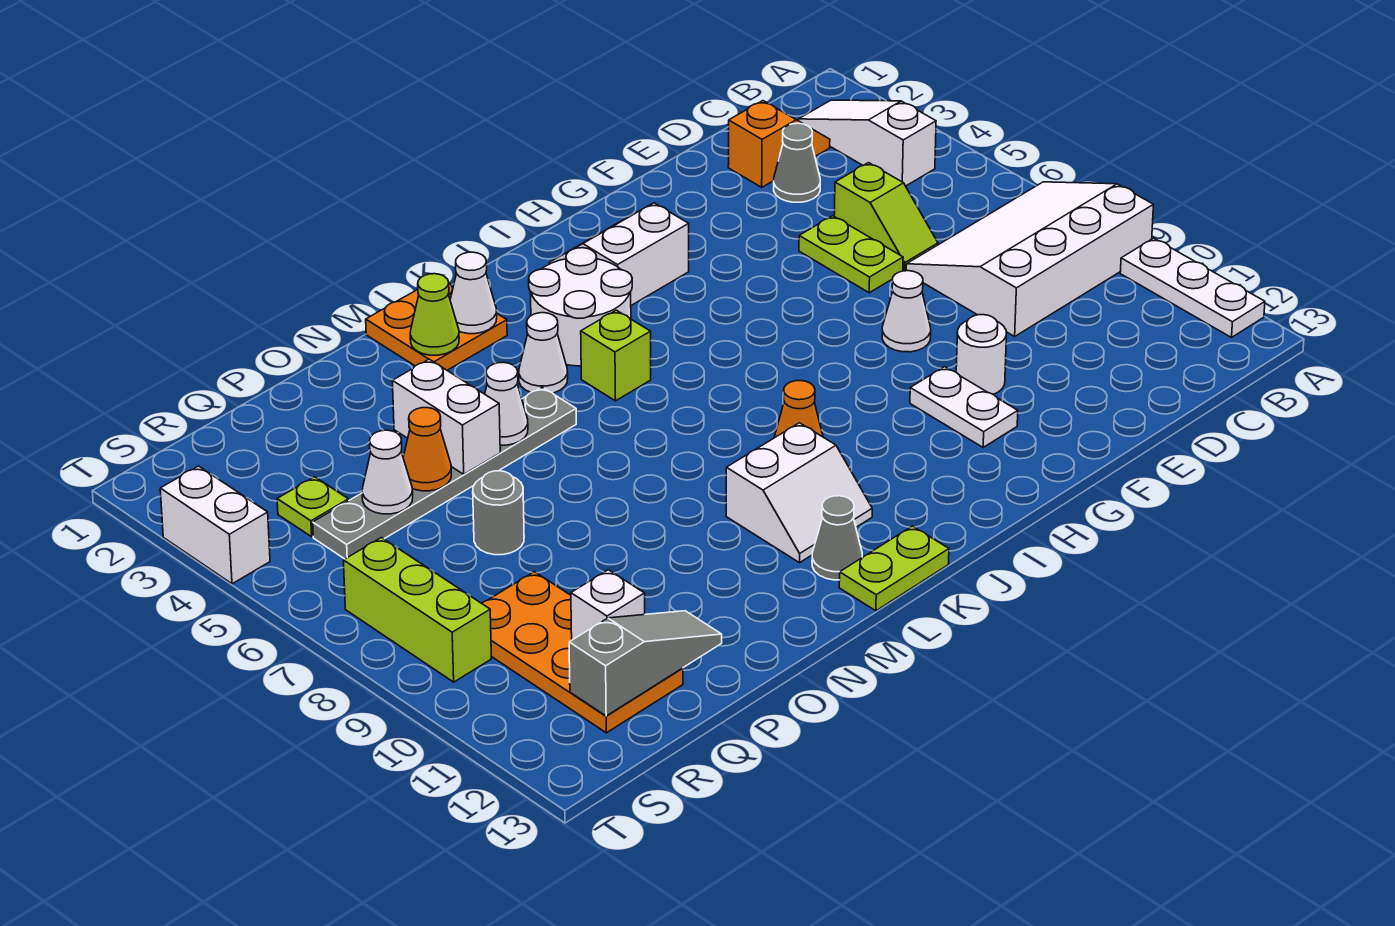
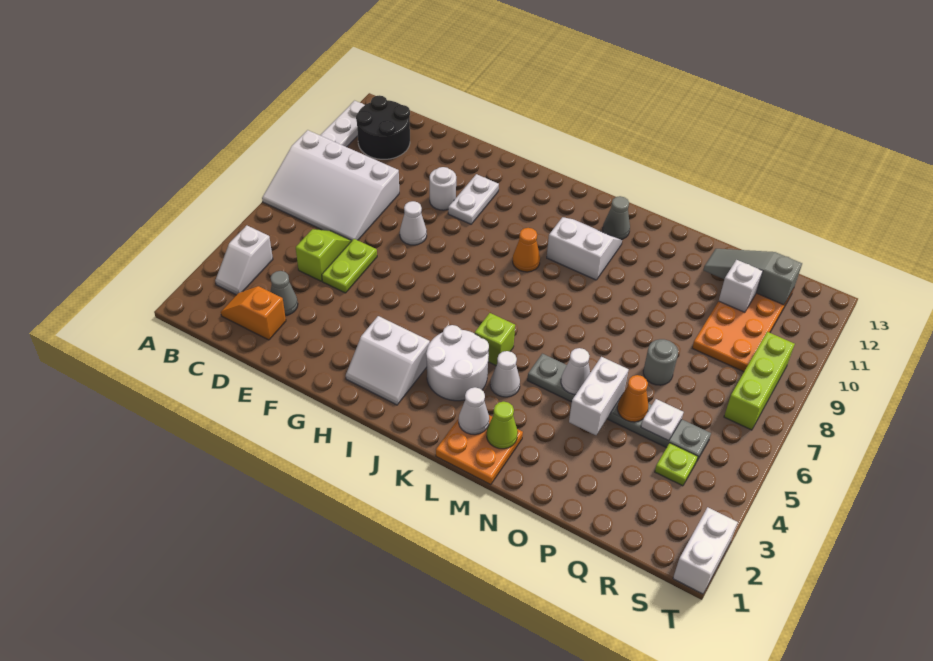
white 1x3 slope [798,100,936,186] -> white 1x2 slope [215,225,273,295]
none -> black 2x2 round brick [356,95,410,159]
lime 1x2 plate [839,526,949,611] -> none
white 1x1 cone [362,430,413,514] -> white 1x1 plate [641,399,683,441]
white 1x2 brick [160,466,270,584] -> white 1x2 brick moved to [673,507,738,594]

